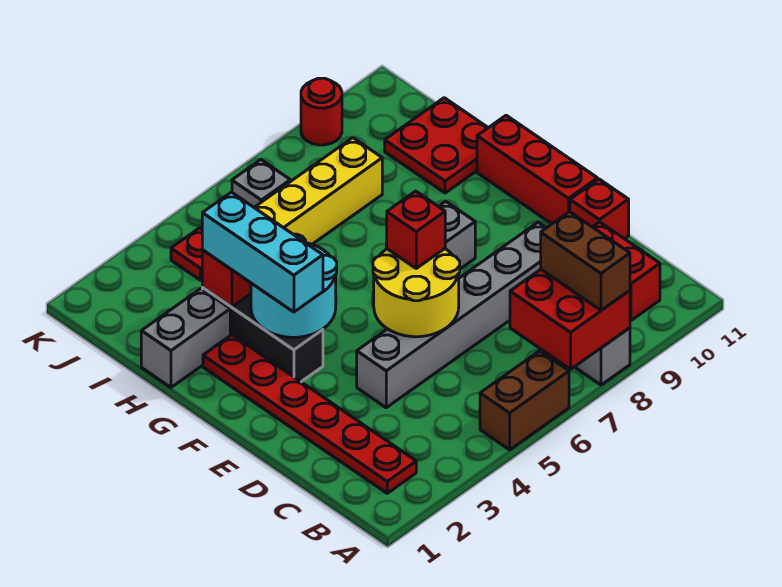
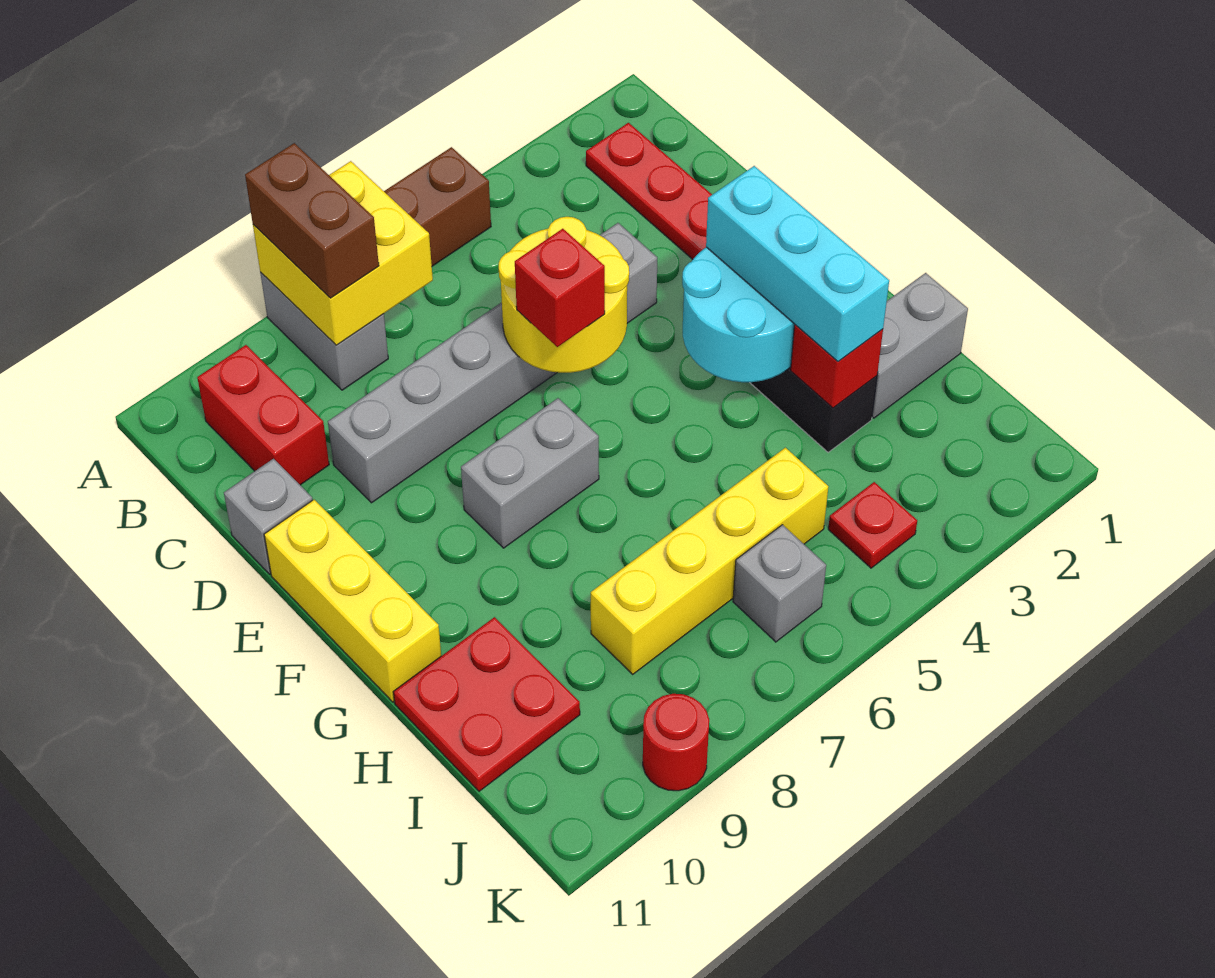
red 2x2 brick [510,269,630,369] -> yellow 2x2 brick [253,161,433,345]
red 1x1 brick [570,179,629,239] -> grey 1x1 brick [224,459,313,574]
red 1x3 brick [477,115,598,224] -> yellow 1x3 brick [264,500,441,702]

